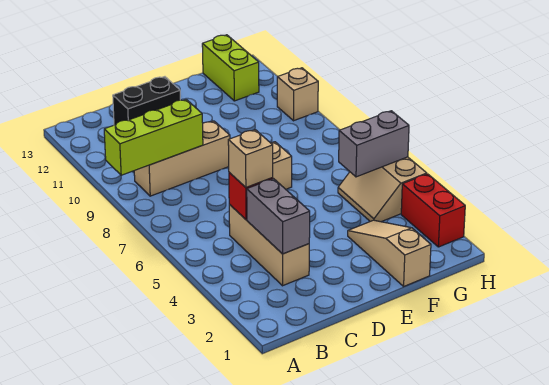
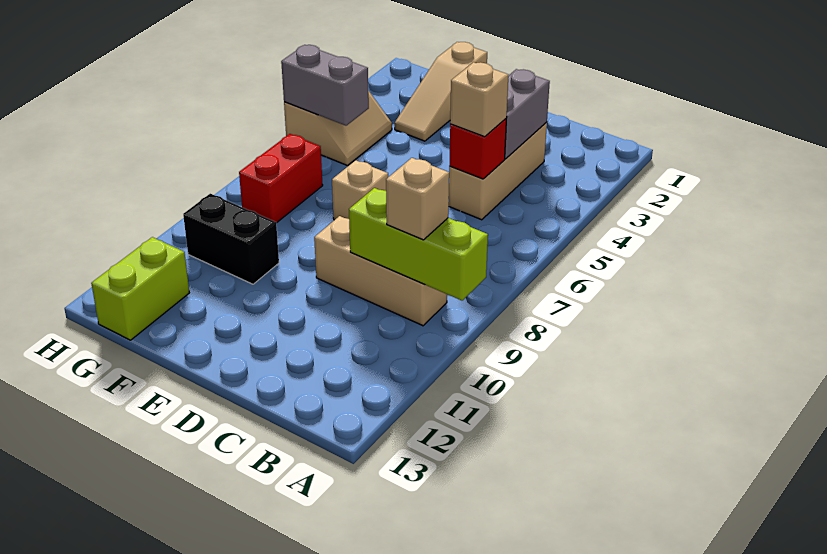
black 1x2 brick [113,77,180,125] -> black 1x2 brick moved to [183,194,279,284]
red 1x2 brick [401,174,465,247] -> red 1x2 brick moved to [239,134,323,223]
tan 1x1 brick [277,68,318,121] -> tan 1x1 brick moved to [386,158,449,240]

